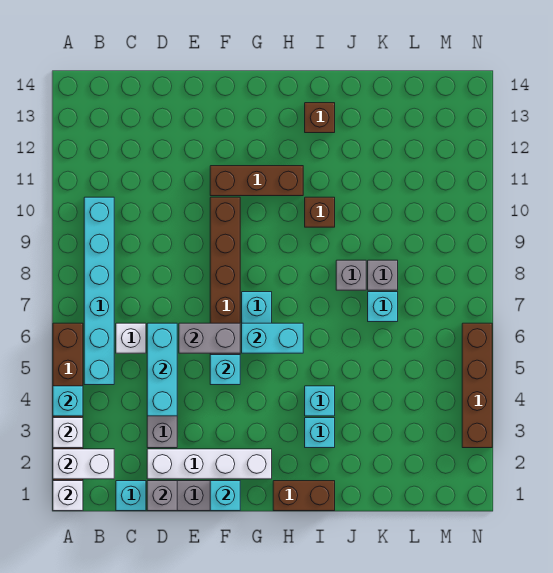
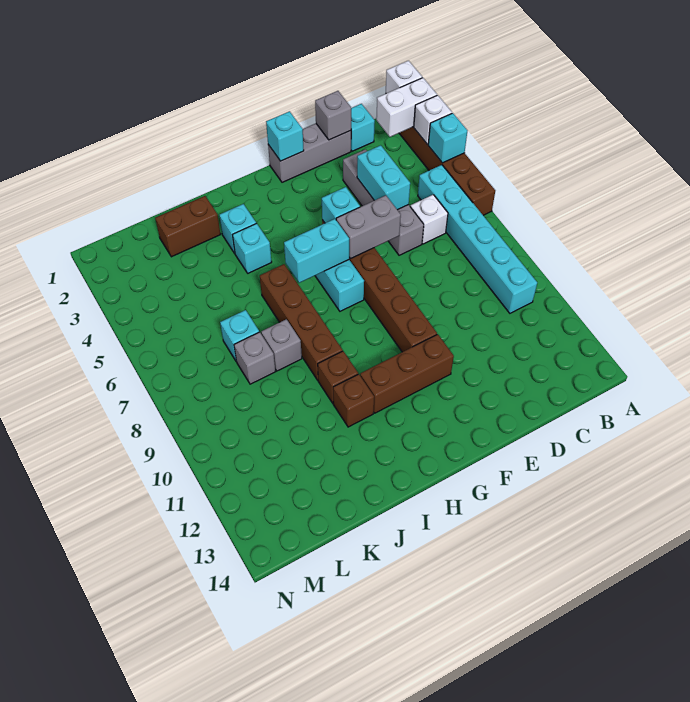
white 1x4 brick [147,449,272,479] -> none
cyan 1x3 brick [147,323,177,416] -> cyan 1x2 brick [357,145,410,210]
brown 1x2 brick [273,481,335,511] -> brown 1x2 brick moved to [155,196,221,257]
brown 1x1 brick [305,103,335,133] -> brown 1x1 brick moved to [333,374,374,427]
brown 1x4 brick [462,323,492,448] -> brown 1x4 brick moved to [260,264,343,380]

